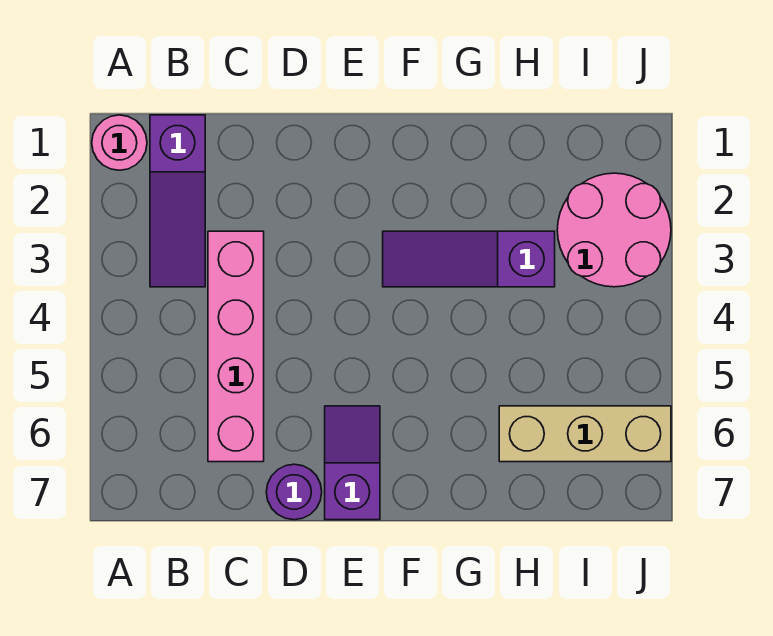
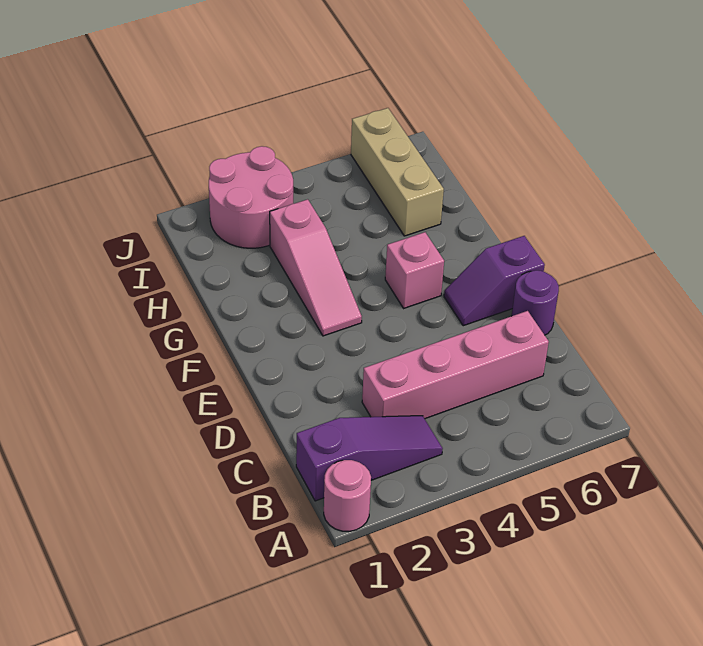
purple 1x3 slope [383,231,555,287] -> pink 1x3 slope [270,199,362,336]
none -> pink 1x1 brick [385,232,444,308]

